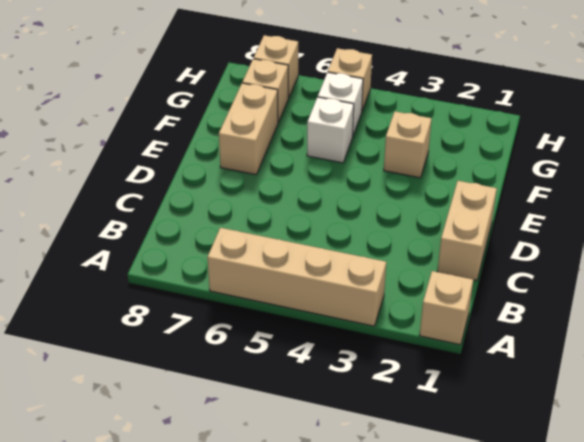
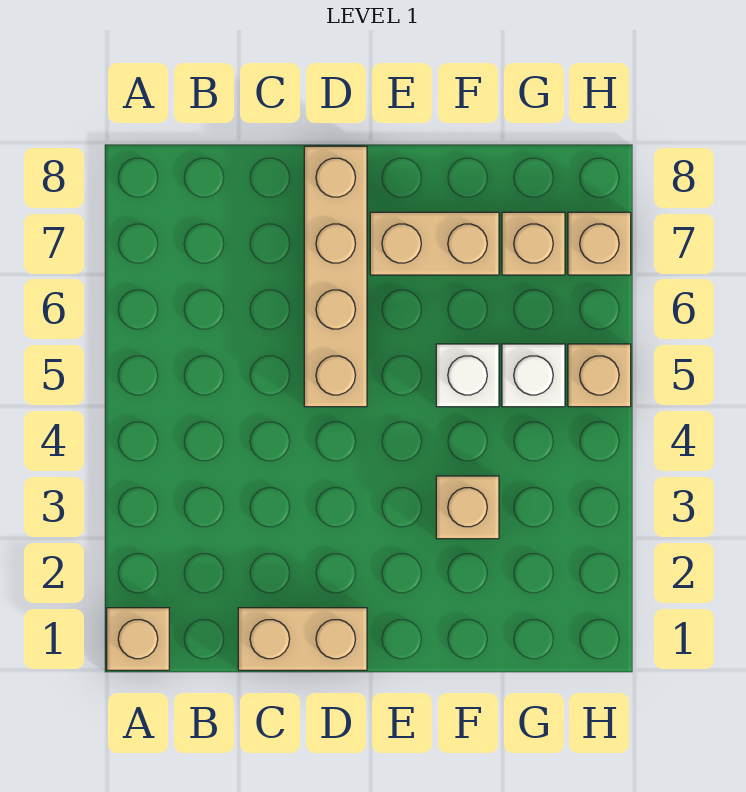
tan 1x4 brick [207,228,386,326] -> tan 1x4 brick moved to [304,146,367,407]

